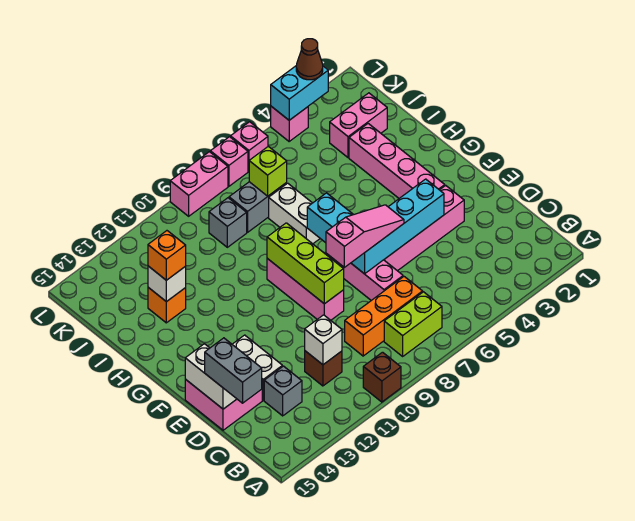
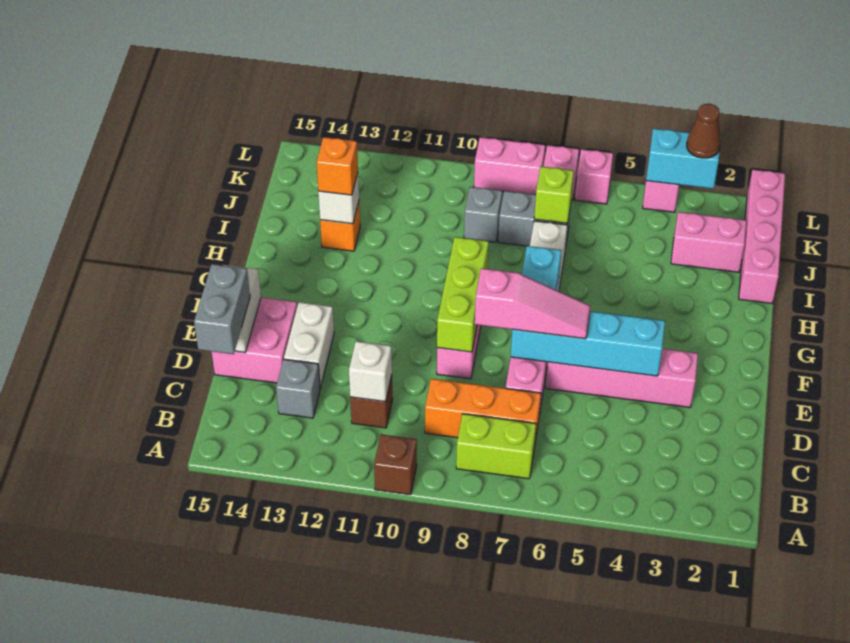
pink 1x4 brick [349,124,445,198] -> pink 1x4 brick moved to [739,170,785,303]

